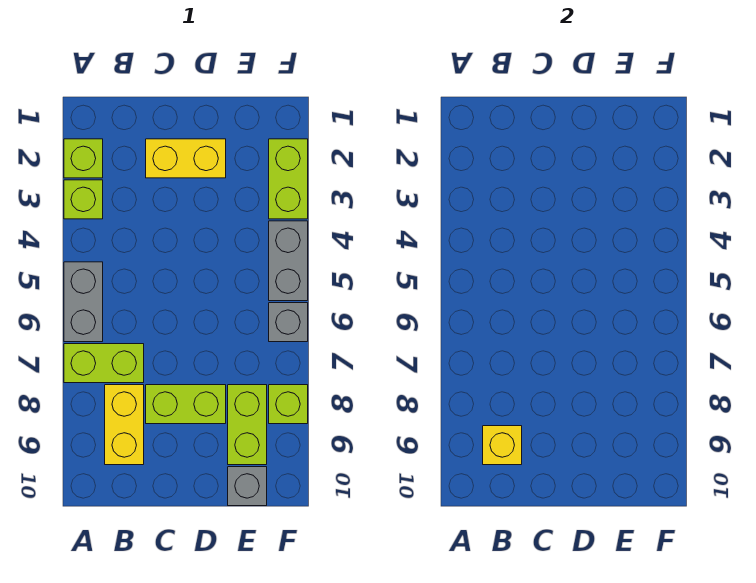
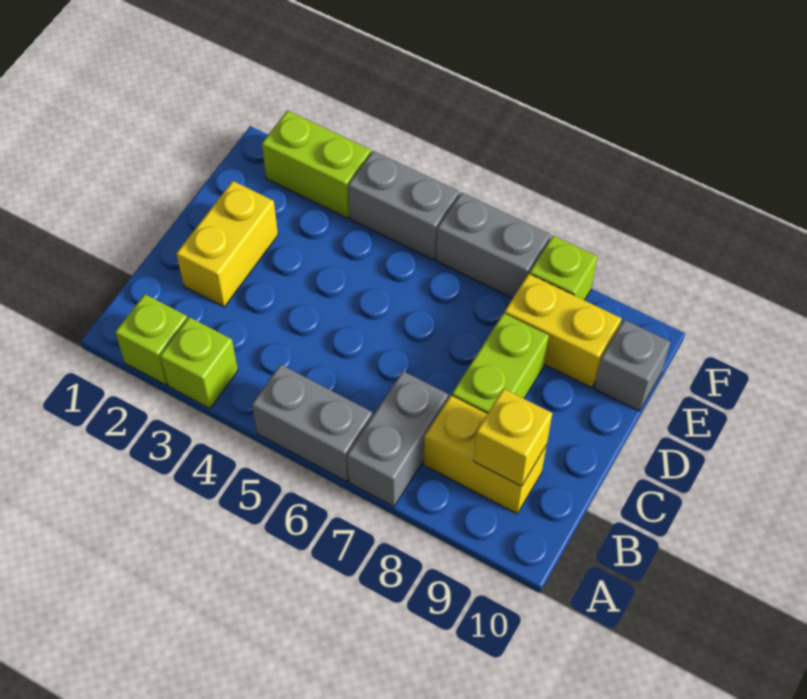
lime 1x2 brick [64,344,144,383] -> grey 1x2 brick [347,371,448,507]
lime 1x2 brick [228,385,267,465] -> yellow 1x2 brick [504,274,622,388]
grey 1x1 brick [269,303,308,342] -> grey 1x2 brick [436,193,551,298]

